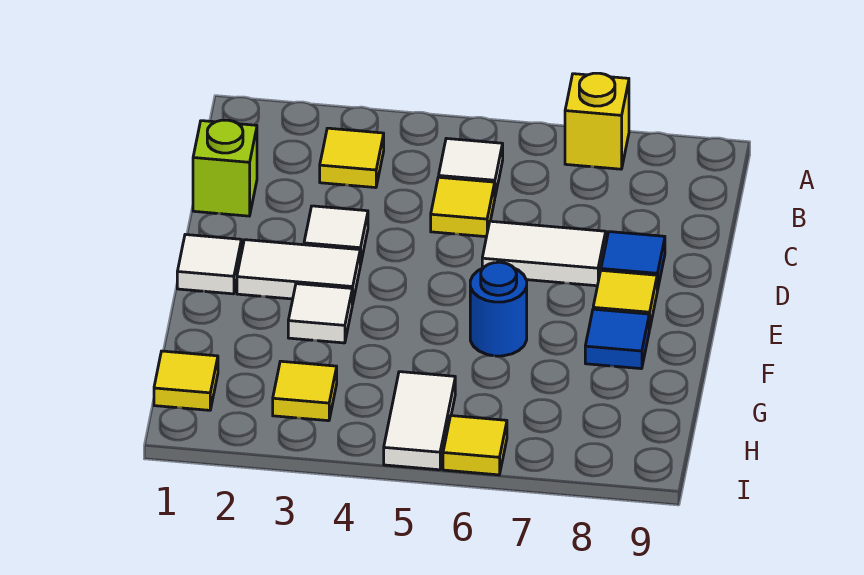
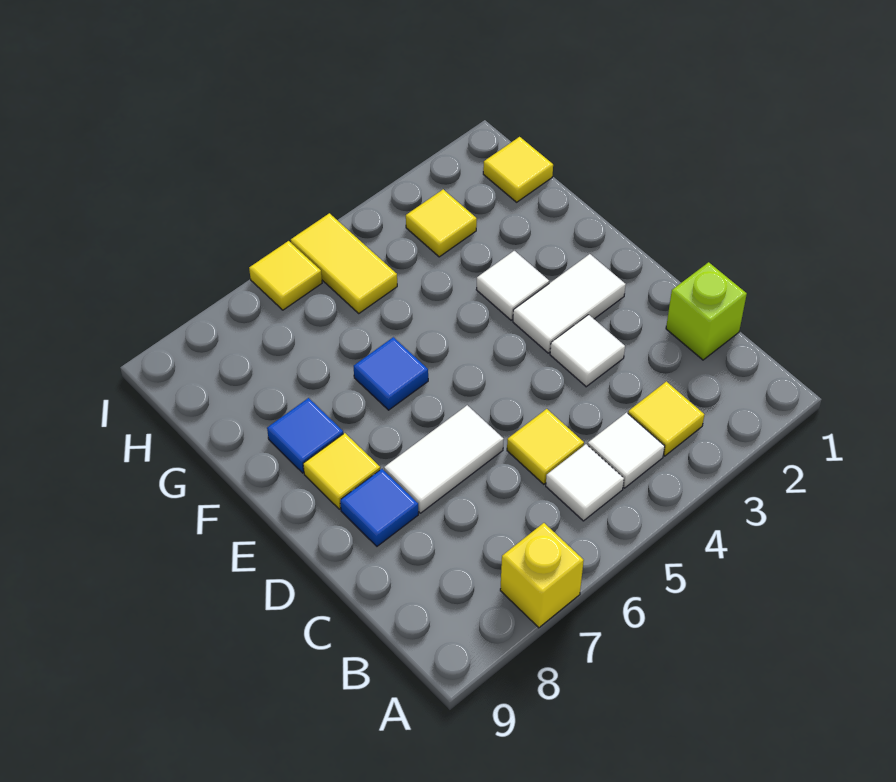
white 1x1 tile [177,235,241,294] -> white 1x1 tile moved to [588,413,665,488]
blue 1x1 round brick [470,262,527,356] -> blue 1x1 tile [354,337,428,410]
white 1x2 tile [384,372,455,470] -> yellow 1x2 tile [291,213,397,313]

